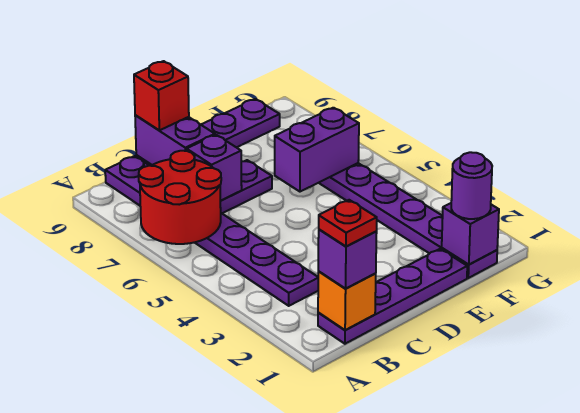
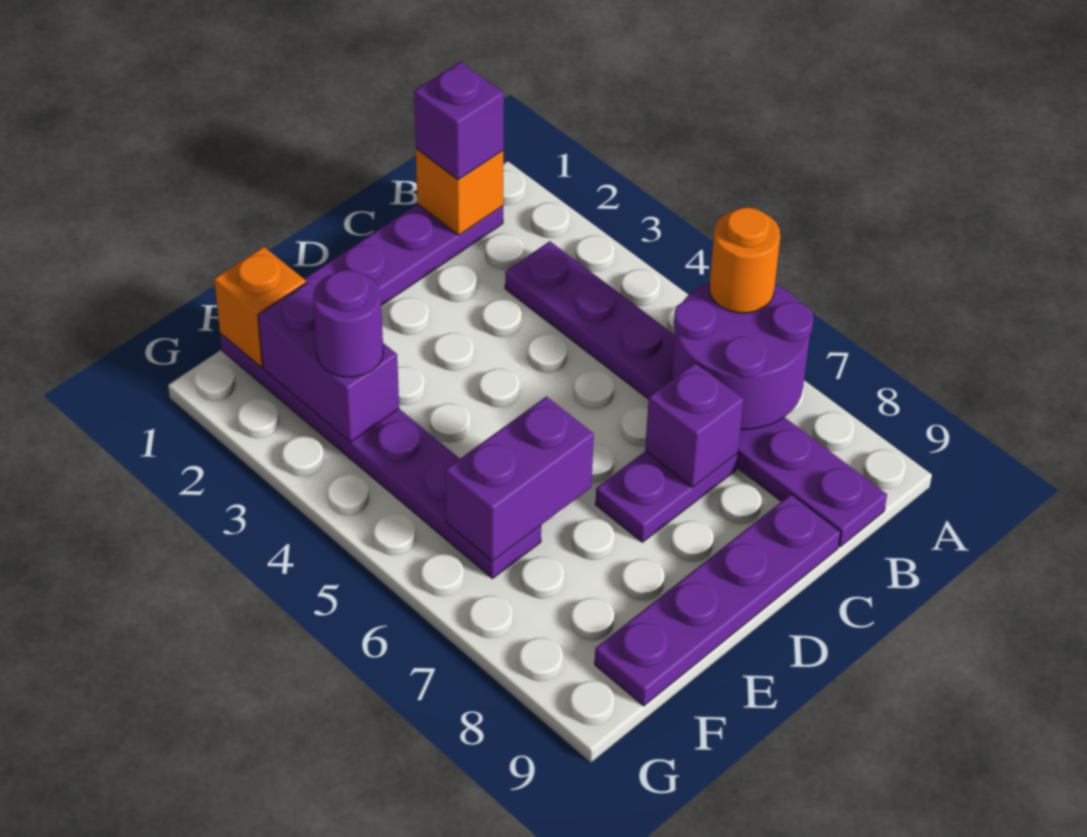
red 2x2 round brick [139,151,221,244] -> purple 2x2 round brick [672,282,814,430]
none -> orange 1x1 round brick [709,207,780,313]
red 1x1 plate [319,200,377,247] -> none
purple 1x2 brick [135,115,215,165] -> purple 1x2 brick moved to [258,282,399,442]
red 1x1 brick [134,61,189,130] -> none
purple 1x1 brick [442,203,499,265] -> orange 1x1 brick [214,247,306,367]
purple 1x1 round brick [451,152,492,219] -> purple 1x1 round brick moved to [313,270,383,377]

